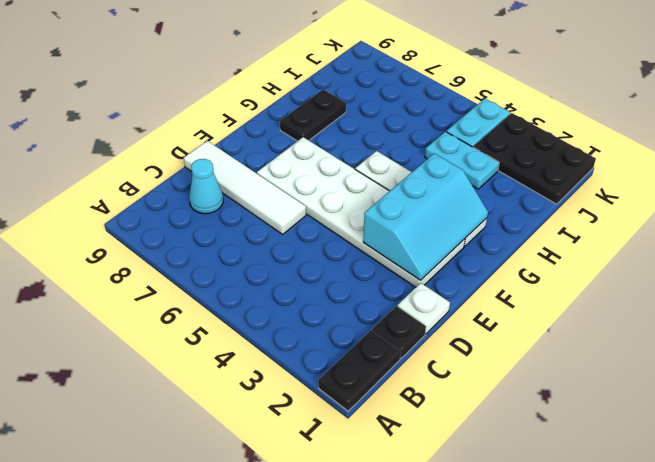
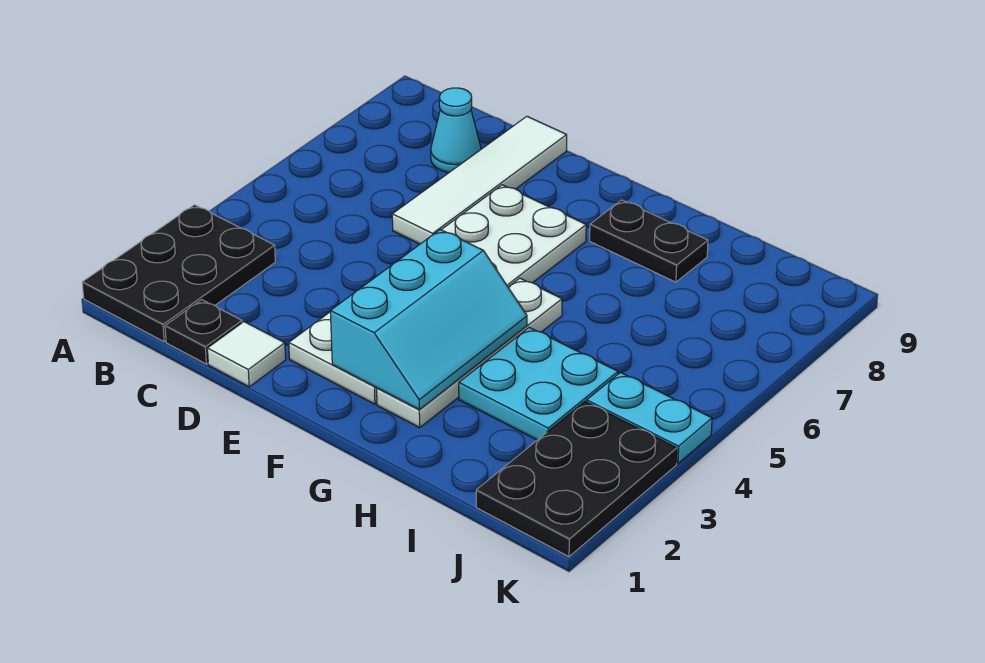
black 1x2 plate [318,330,401,411] -> black 2x3 plate [82,205,275,341]
white 1x1 plate [397,283,450,334] -> white 1x1 tile [207,322,286,387]
cyan 2x3 slope [363,153,488,280] -> cyan 2x3 slope turned to [330,230,527,409]
cyan 1x2 plate [425,132,499,189] -> cyan 2x2 plate [459,327,618,440]

